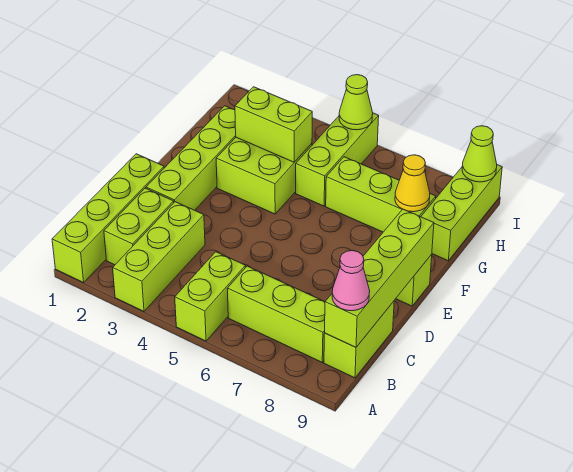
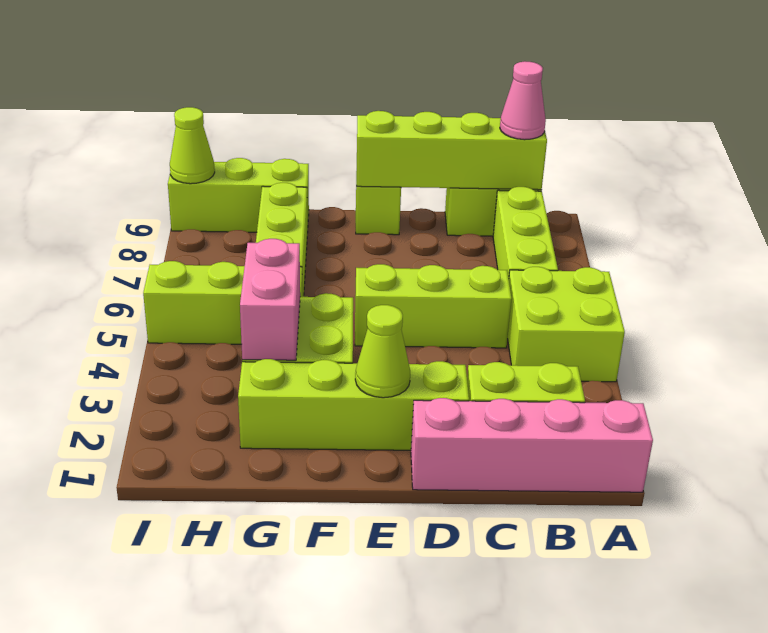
lime 1x4 brick [52,154,164,283] -> pink 1x4 brick [411,398,653,492]
lime 1x3 brick [113,202,205,311] -> lime 1x3 brick moved to [355,264,512,348]
lime 1x2 brick [175,252,246,341] -> lime 2x2 brick [508,267,625,382]
lime 1x2 brick [235,87,312,162] -> pink 1x2 brick [240,239,300,360]
yellow 1x1 cone [395,155,430,212] -> none
lime 1x1 cone [339,75,373,130] -> lime 1x1 cone moved to [355,305,410,398]

